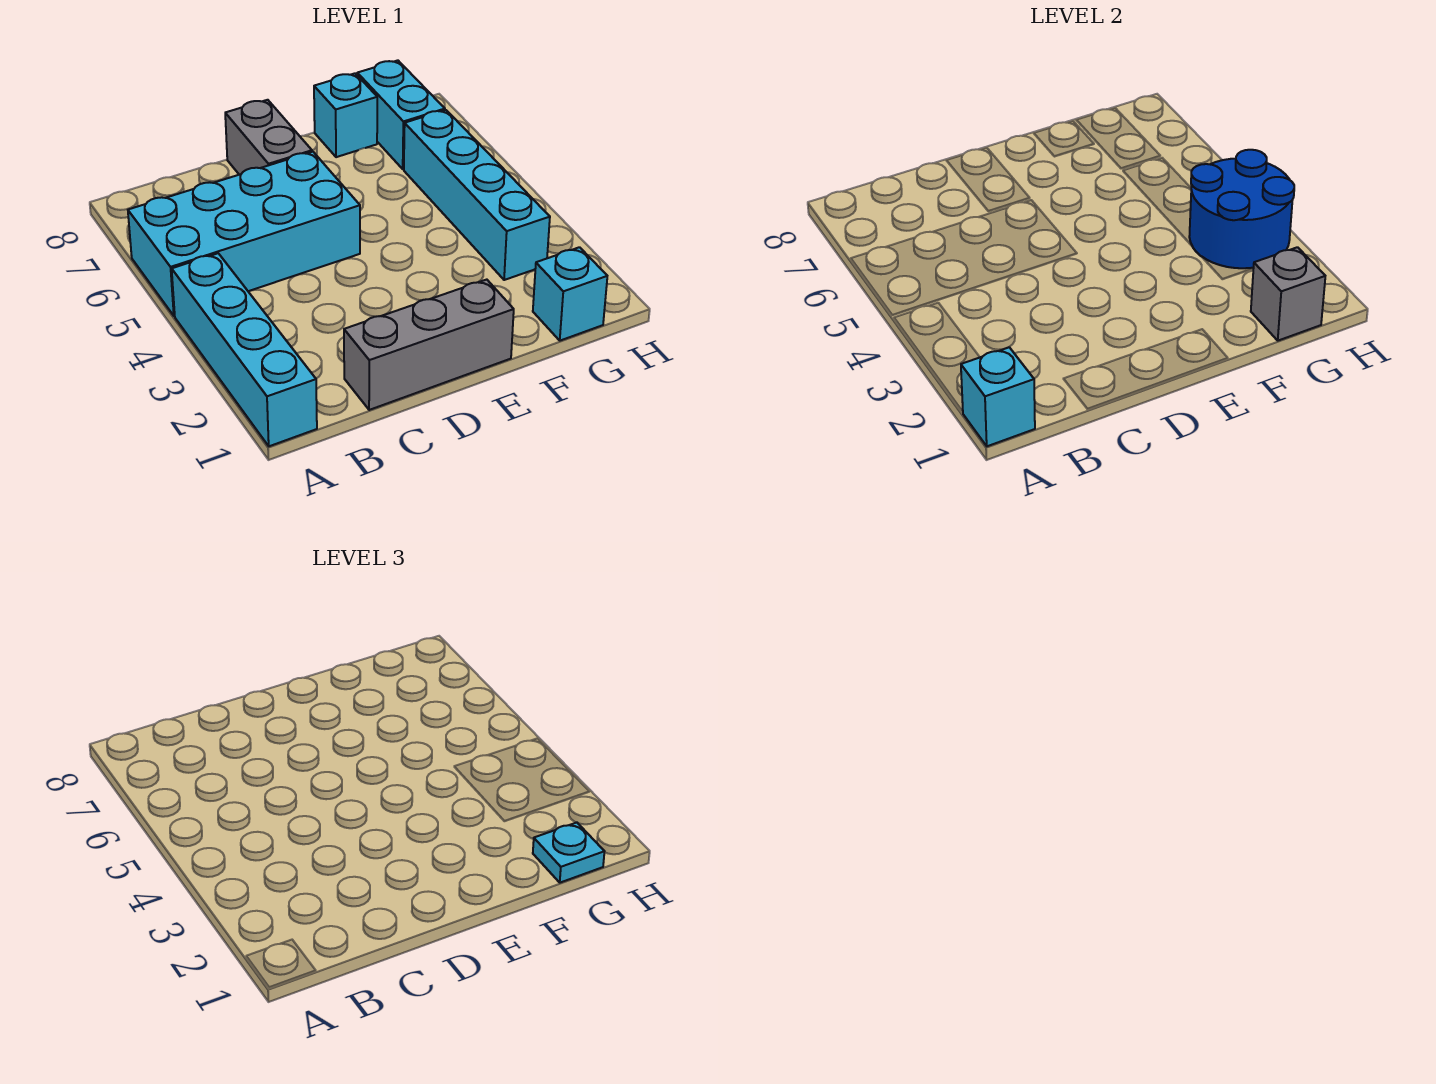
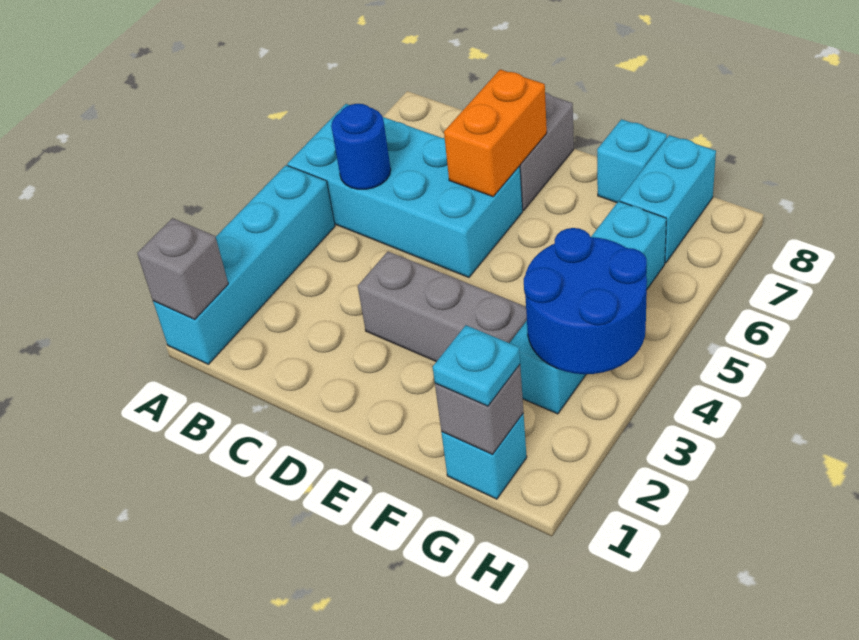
cyan 1x1 brick [961,347,1035,446] -> grey 1x1 brick [137,218,228,319]
none -> blue 1x1 round brick [331,104,391,189]
grey 1x3 brick [344,280,514,410] -> grey 1x3 brick moved to [358,252,527,362]
none -> orange 1x2 brick [444,69,547,197]

